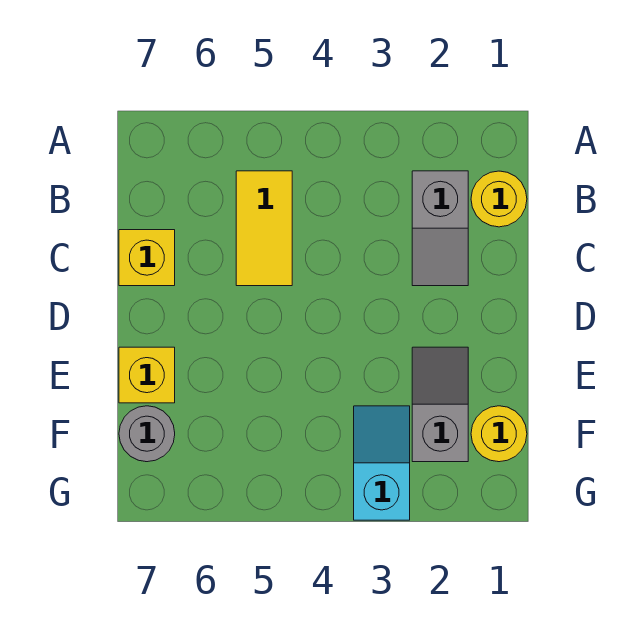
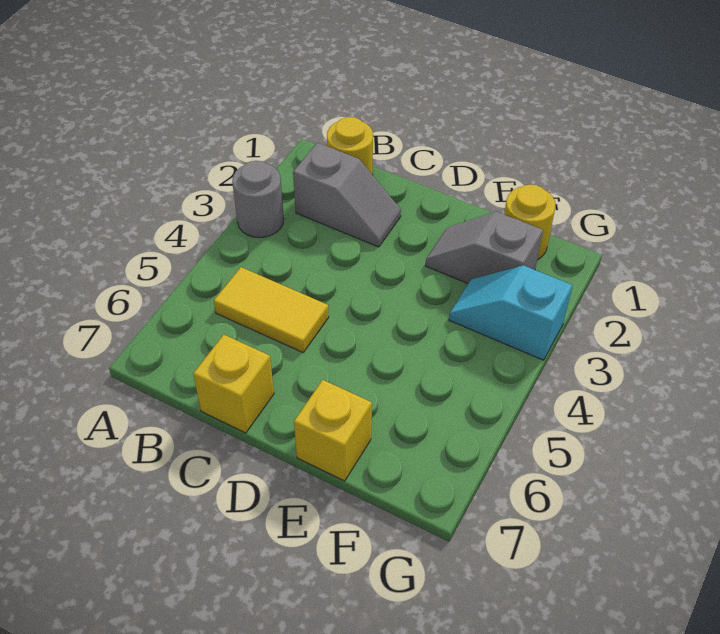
grey 1x1 round brick [119,406,175,462] -> grey 1x1 round brick moved to [232,161,284,237]

